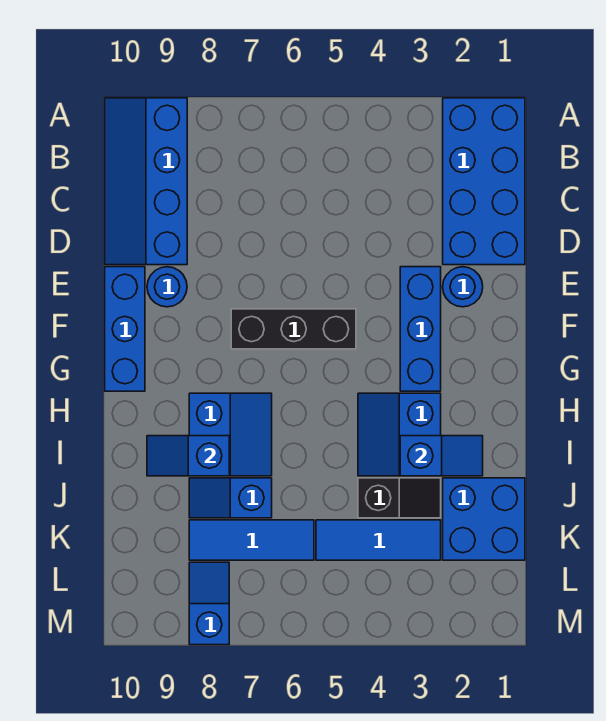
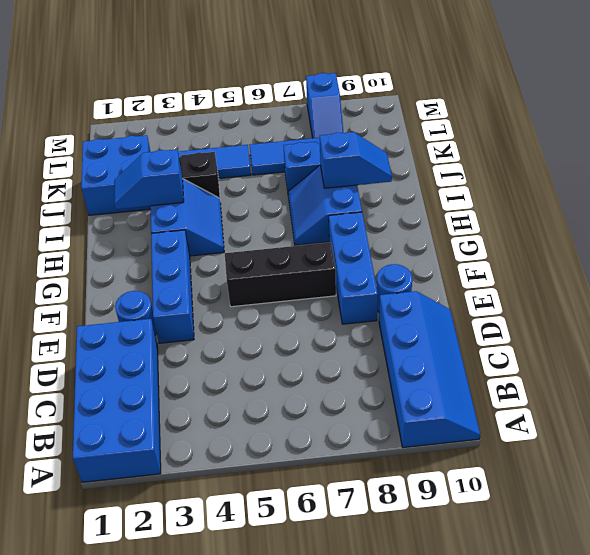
blue 1x3 brick [105,267,145,391] -> blue 1x3 brick moved to [329,212,378,324]

